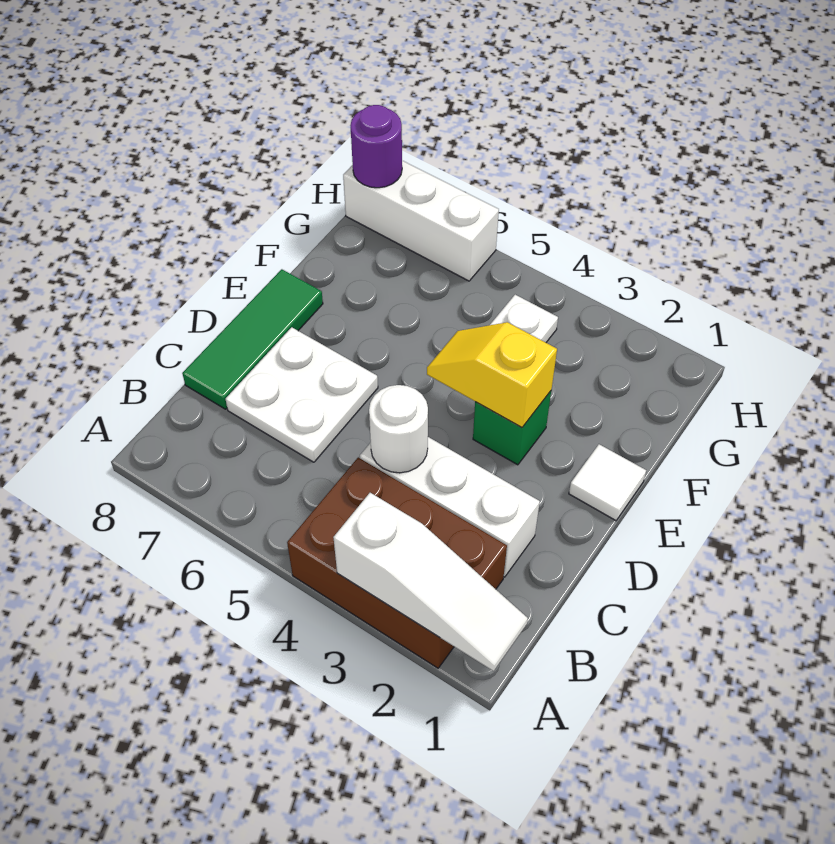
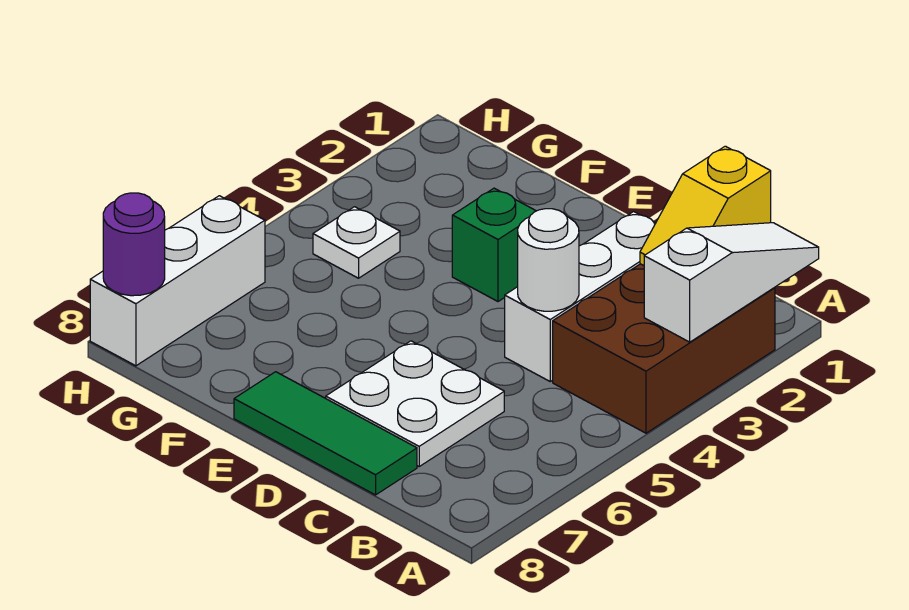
white 1x1 tile [569,444,646,520] -> none
yellow 1x2 slope [427,322,557,428] -> yellow 1x2 slope moved to [640,146,771,266]

